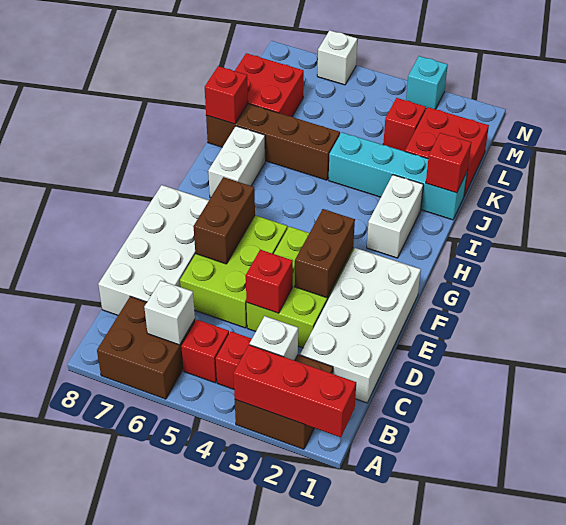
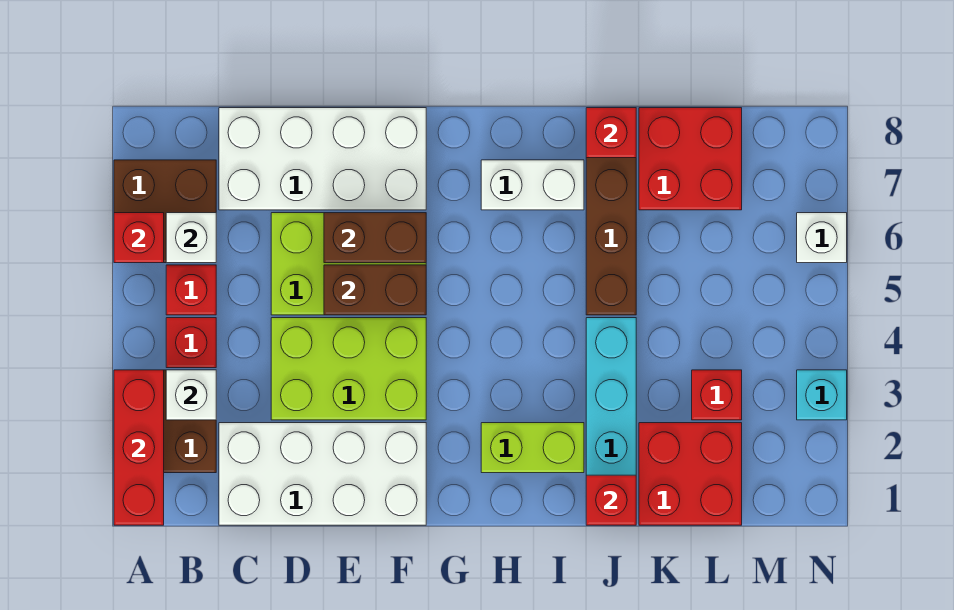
red 1x1 brick [246,250,293,313] -> red 1x1 brick moved to [114,213,164,263]
brown 1x2 brick [295,209,355,298] -> brown 1x2 brick moved to [324,265,426,315]
white 1x2 brick [367,175,423,258] -> lime 1x2 brick [481,423,584,473]

